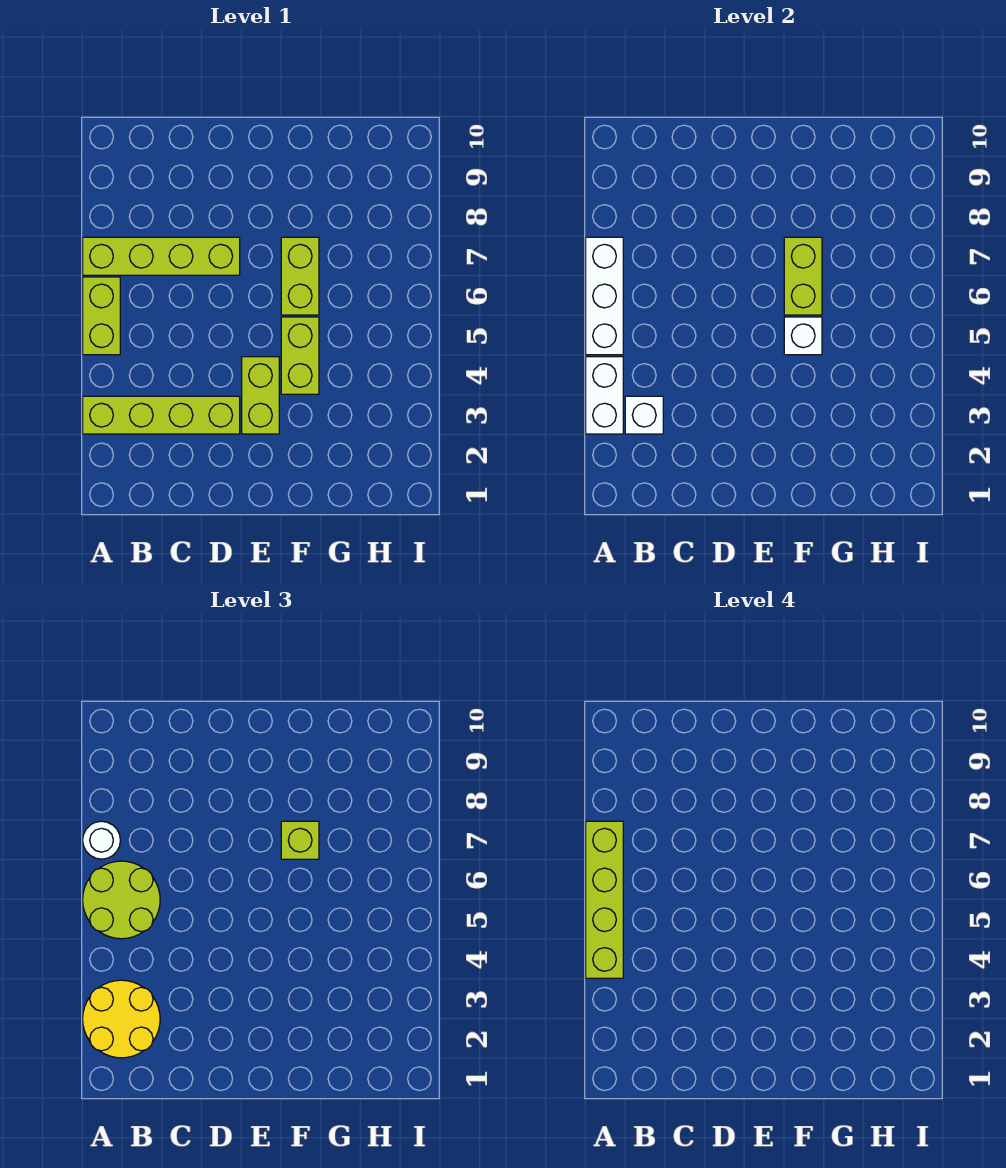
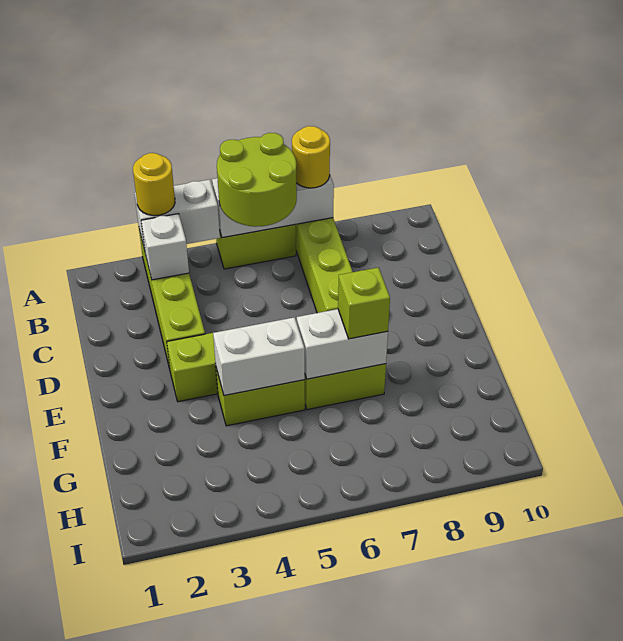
yellow 2x2 round brick [83,980,160,1058] -> yellow 1x1 round brick [133,153,175,216]
lime 1x4 brick [586,821,623,978] -> none
white 1x1 round brick [83,821,120,859] -> yellow 1x1 round brick [292,126,330,188]
white 1x1 brick [784,317,822,355] -> white 1x2 brick [213,317,305,396]
lime 1x2 brick [784,237,822,315] -> white 1x2 brick [297,309,388,379]

